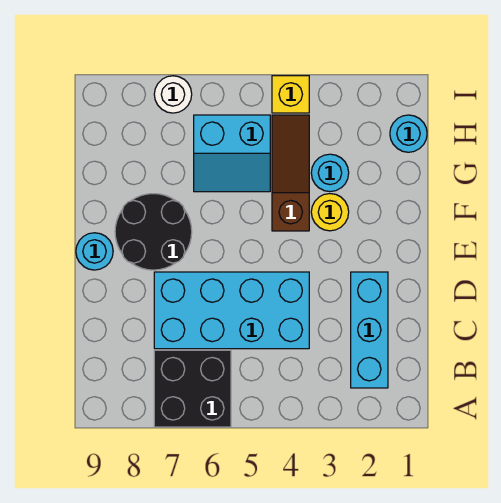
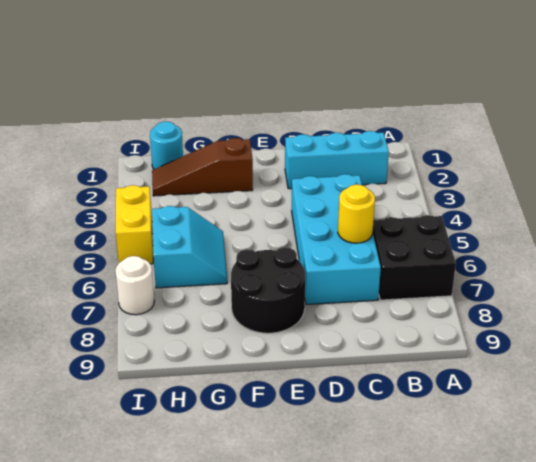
cyan 1x1 round brick [76,233,113,270] -> none
yellow 1x1 round brick [311,194,349,231] -> yellow 1x1 round brick moved to [338,184,375,243]
brown 1x3 slope [272,115,309,231] -> brown 1x3 slope moved to [152,138,253,196]
cyan 1x1 round brick [311,154,349,192] -> none
yellow 1x1 brick [272,76,309,113] -> yellow 1x2 brick [116,185,153,264]

